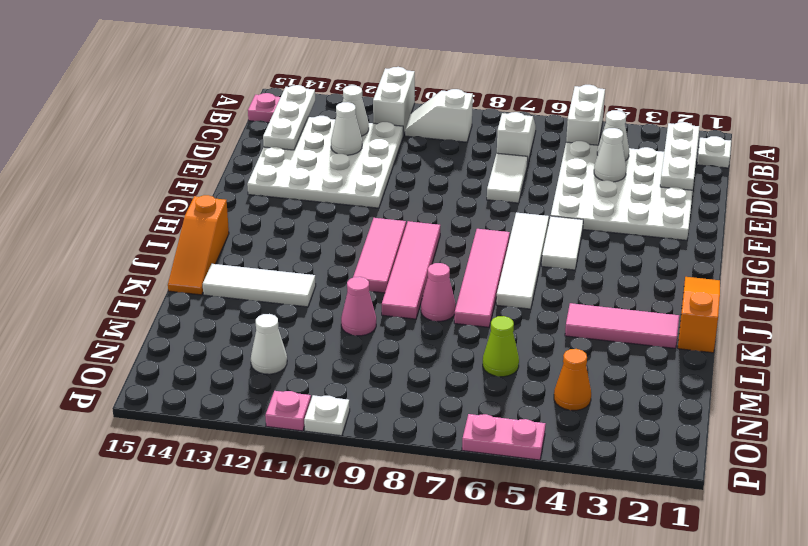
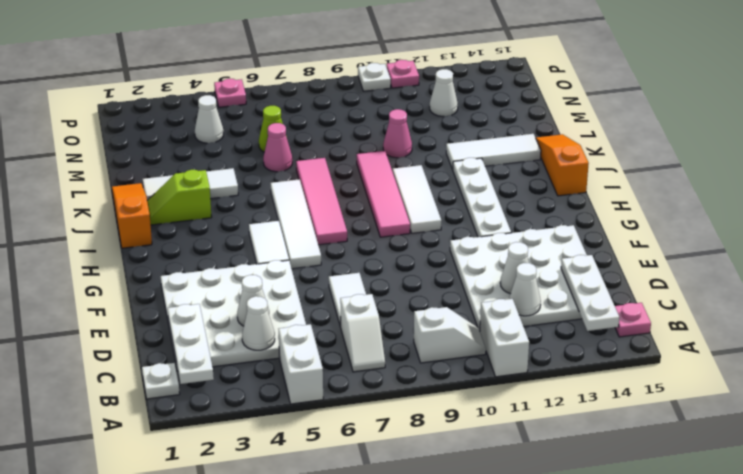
none -> white 1x4 plate [453,158,511,237]
pink 1x3 tile [353,218,406,293] -> white 1x3 tile [393,165,441,233]
orange 1x3 slope [678,277,720,353] -> orange 1x3 slope turned to [112,183,152,248]
none -> lime 1x2 slope [147,170,212,225]
pink 1x3 tile [565,303,679,348] -> white 1x3 tile [143,168,238,200]
pink 1x1 cone [421,263,456,321] -> pink 1x1 cone moved to [263,123,292,172]
orange 1x1 cone [554,349,591,410] -> white 1x1 cone [195,95,223,143]
pink 1x2 plate [462,414,546,460] -> pink 1x1 plate [214,79,246,107]

